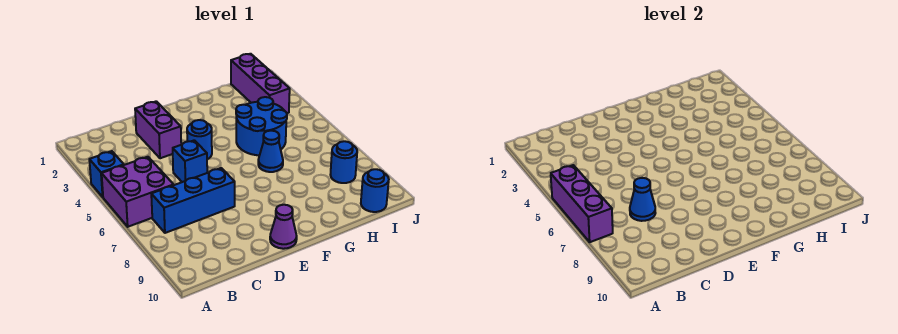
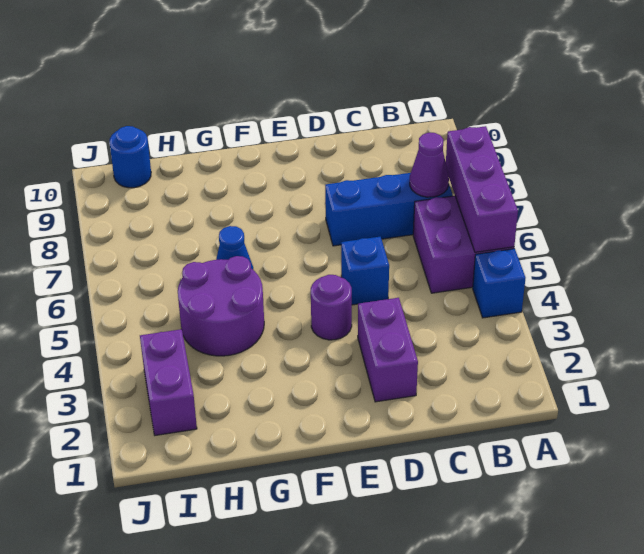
blue 1x1 cone [630,178,655,221] -> none
blue 1x1 round brick [187,120,212,159] -> purple 1x1 round brick [311,275,352,340]
purple 1x1 cone [270,205,297,249] -> purple 1x1 cone moved to [410,133,449,197]
blue 2x2 round brick [236,97,287,155] -> purple 2x2 round brick [178,256,264,356]
purple 1x3 brick [231,54,290,113] -> purple 1x2 brick [140,329,197,435]
blue 1x1 round brick [330,141,357,183] -> none

